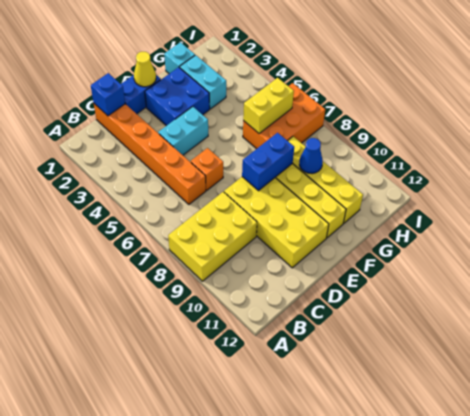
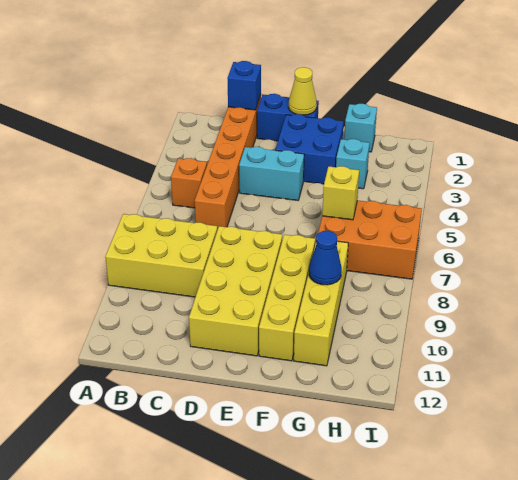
orange 1x1 brick [191,148,223,190] -> orange 1x1 brick moved to [171,158,207,208]
blue 1x2 brick [242,133,294,191] -> none
cyan 1x2 brick [180,55,226,109] -> cyan 1x1 brick [336,139,370,189]
yellow 1x2 brick [243,78,294,133] -> yellow 1x1 brick [322,166,359,220]

